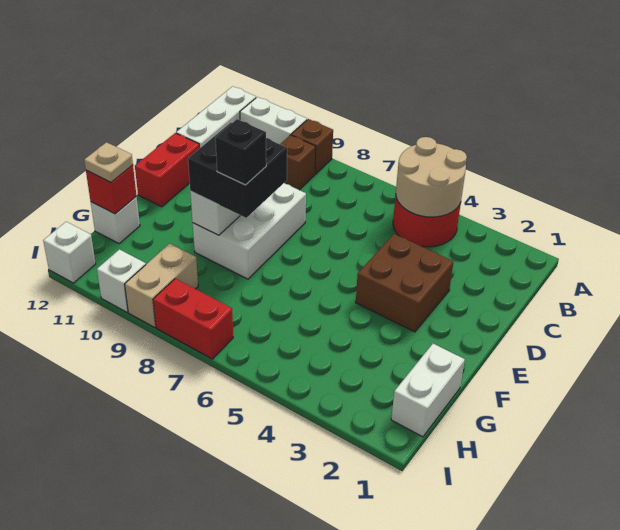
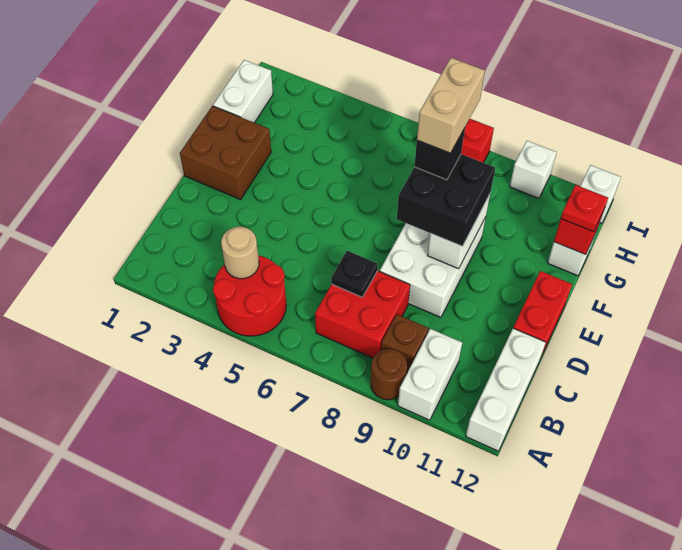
tan 2x2 round brick [396,137,467,217] -> tan 1x1 round brick [221,227,259,279]
brown 1x1 brick [291,119,333,174] -> brown 1x1 round brick [371,349,407,400]
white 1x2 brick [240,97,307,144] -> white 1x2 brick turned to [398,329,462,420]
none -> red 2x2 brick [315,271,410,358]
none -> black 1x1 plate [331,251,378,297]
brown 2x2 brick [356,234,453,332] -> brown 2x2 brick moved to [180,106,271,200]
tan 1x1 plate [84,142,133,182] -> red 1x1 plate [561,185,608,232]
tan 1x2 brick [125,243,198,328] -> tan 1x2 brick moved to [417,58,485,153]

